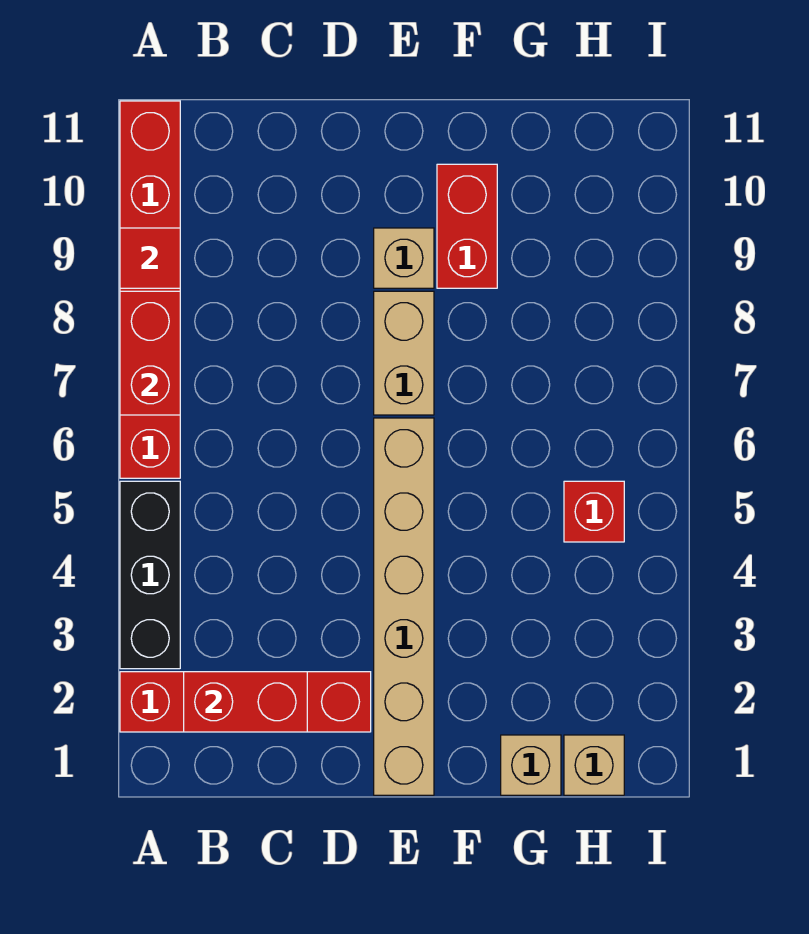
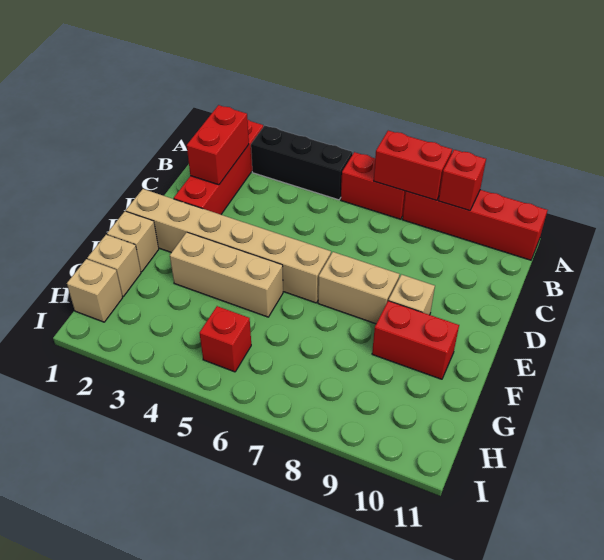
red 1x1 tile [120,228,180,288] -> red 1x1 brick [438,150,486,211]
none -> tan 1x1 brick [107,211,159,272]
none -> tan 1x3 brick [170,232,283,317]

